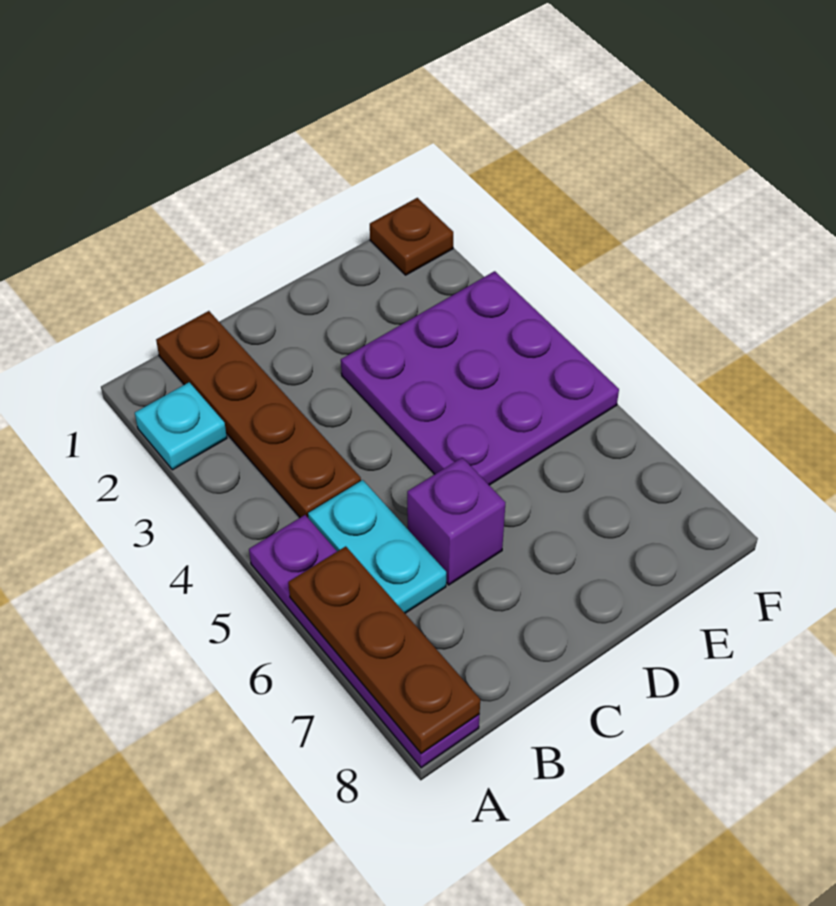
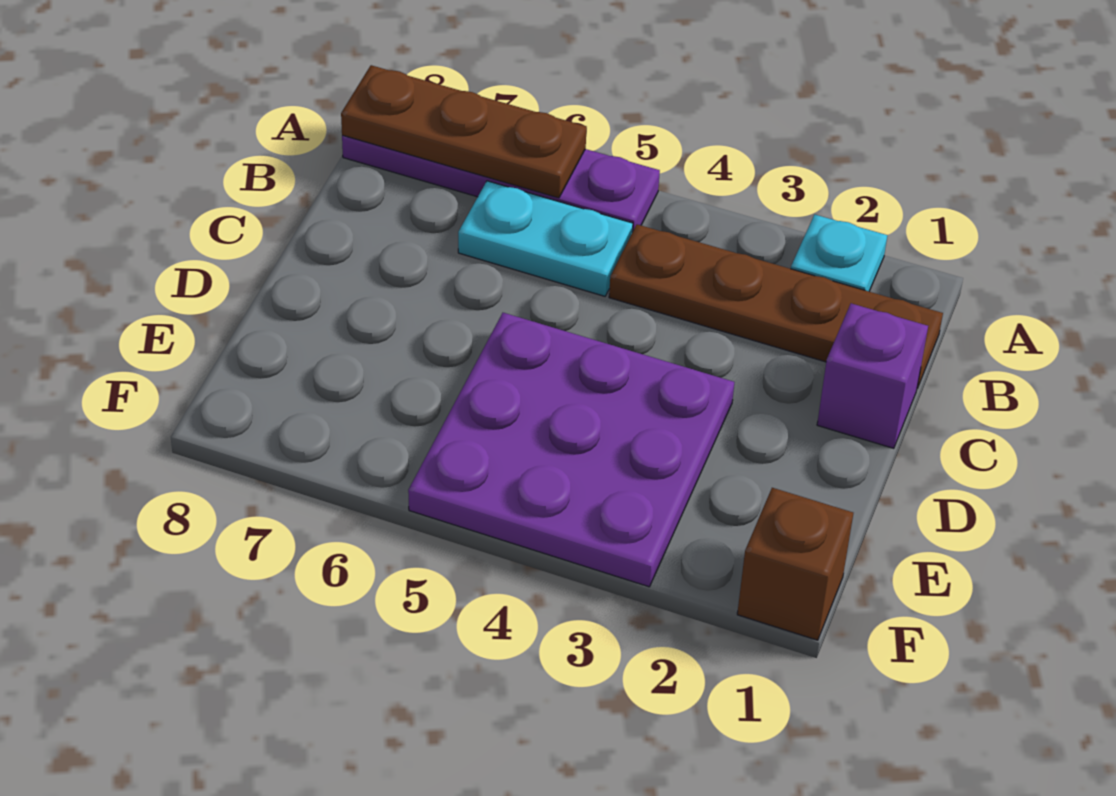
purple 1x1 brick [407,458,505,585] -> purple 1x1 brick moved to [817,303,928,448]
brown 1x1 plate [370,198,453,275] -> brown 1x1 brick [737,488,853,640]

